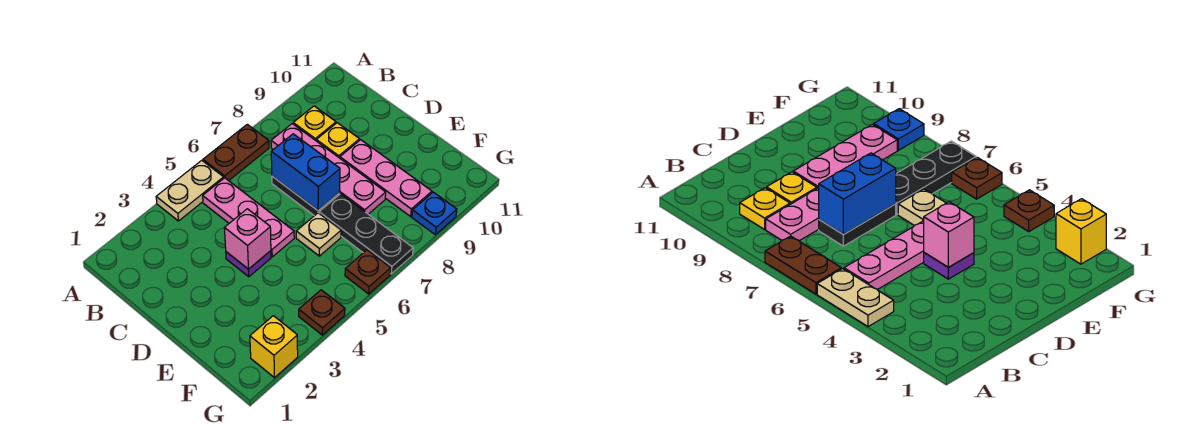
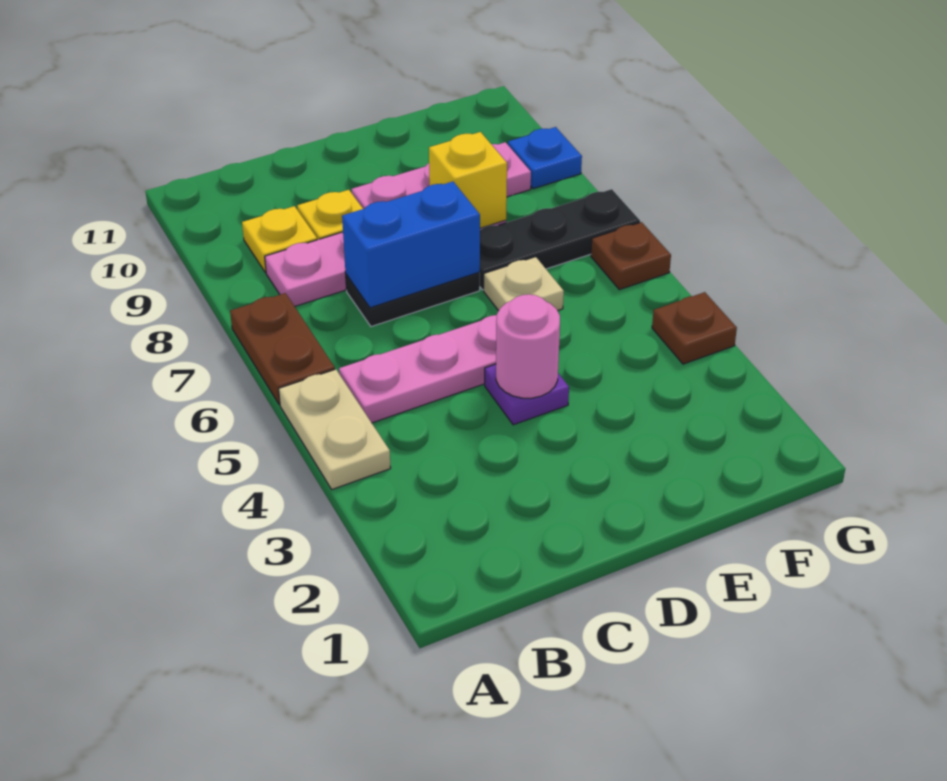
pink 1x1 brick [224,209,271,269] -> pink 1x1 round brick [496,294,560,398]
yellow 1x1 brick [250,316,298,378] -> yellow 1x1 brick moved to [429,132,507,228]

